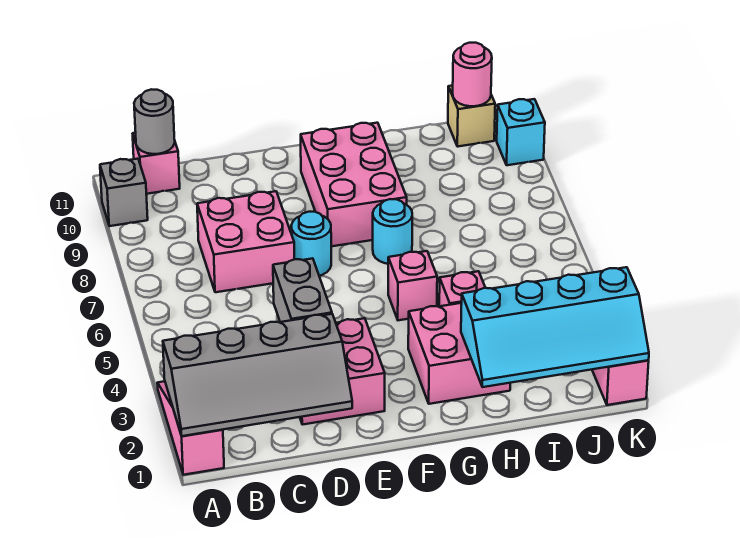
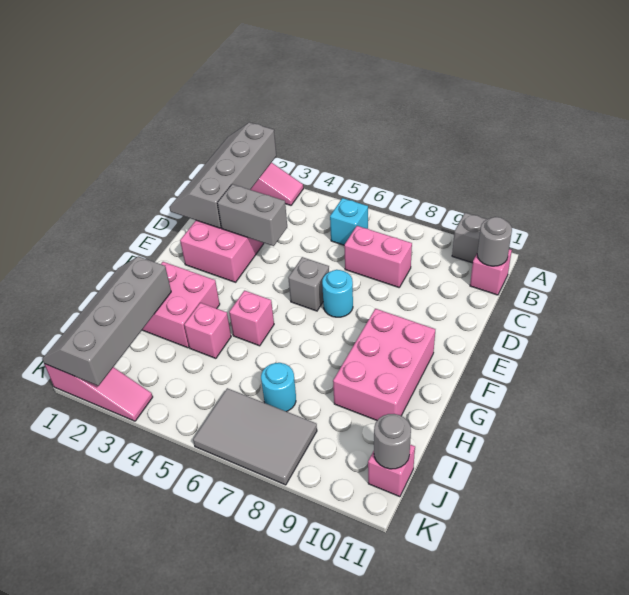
pink 2x2 brick [197,191,294,292] -> pink 1x2 brick [344,226,412,287]
none -> grey 1x1 brick [288,257,329,311]
pink 2x3 brick [301,123,407,246] -> pink 2x3 brick turned to [333,309,435,420]
cyan 1x1 round brick [373,199,412,264] -> cyan 1x1 round brick moved to [261,363,296,412]
cyan 2x4 slope [461,267,649,387] -> grey 2x4 slope [42,256,171,386]
none -> grey 2x3 tile [193,388,317,485]
tan 1x1 brick [448,85,495,147] -> pink 1x1 brick [368,445,415,497]
pink 1x1 round brick [453,43,492,106] -> grey 1x1 round brick [374,414,411,469]
cyan 1x1 brick [497,99,545,165] -> cyan 1x1 brick moved to [330,198,368,245]

